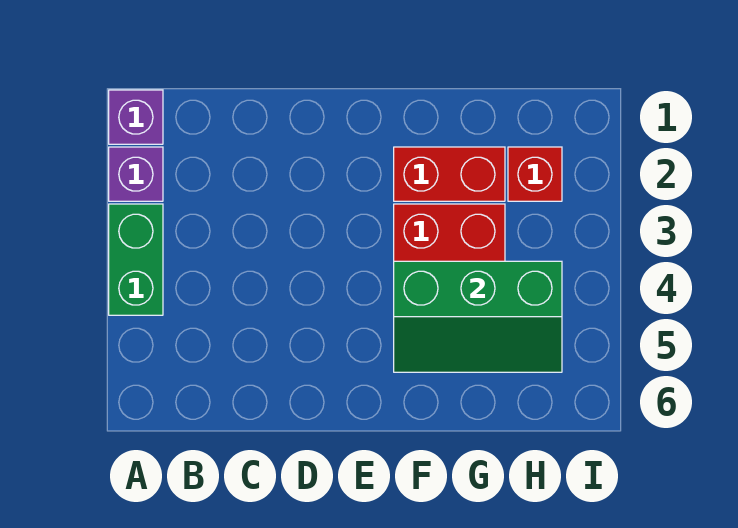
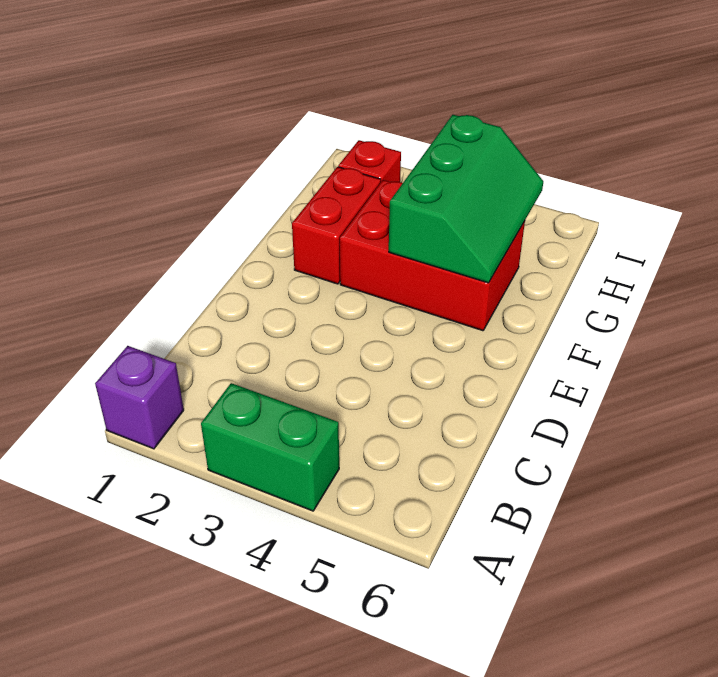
purple 1x1 brick [109,147,163,201] -> none

